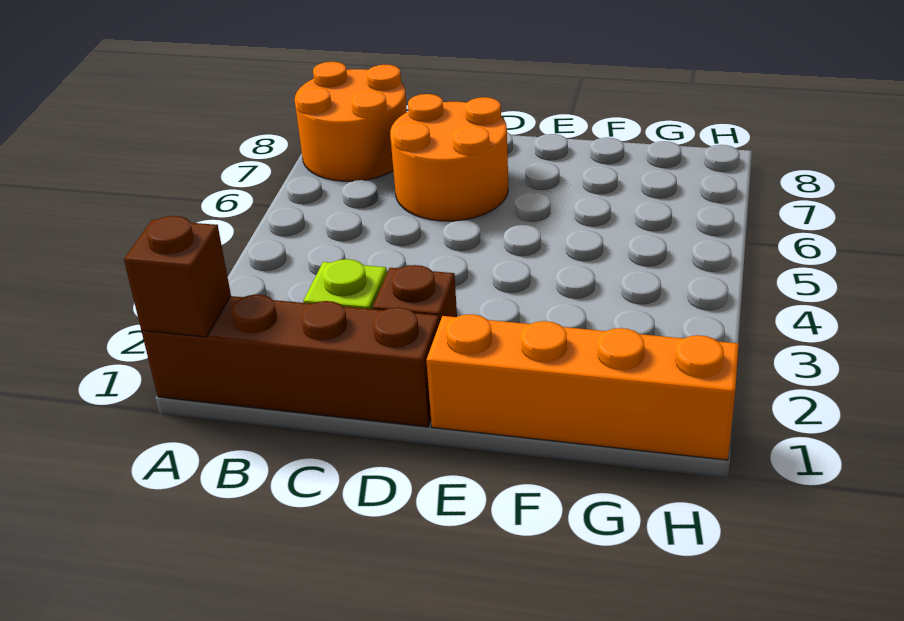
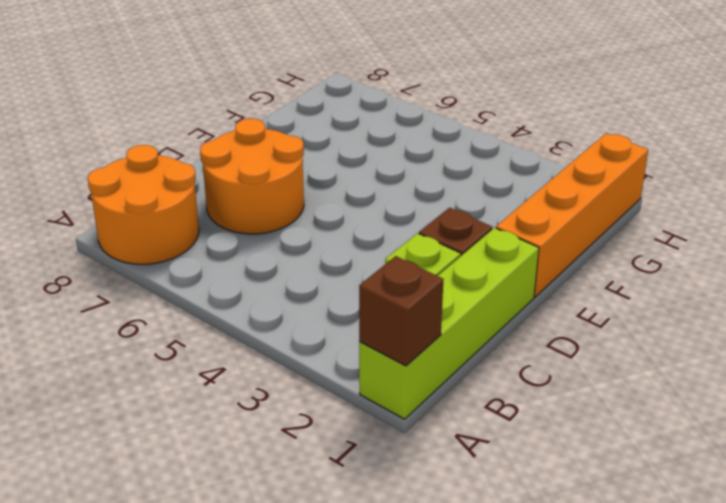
brown 1x4 brick [142,295,439,427] -> lime 1x4 brick [359,228,539,419]

